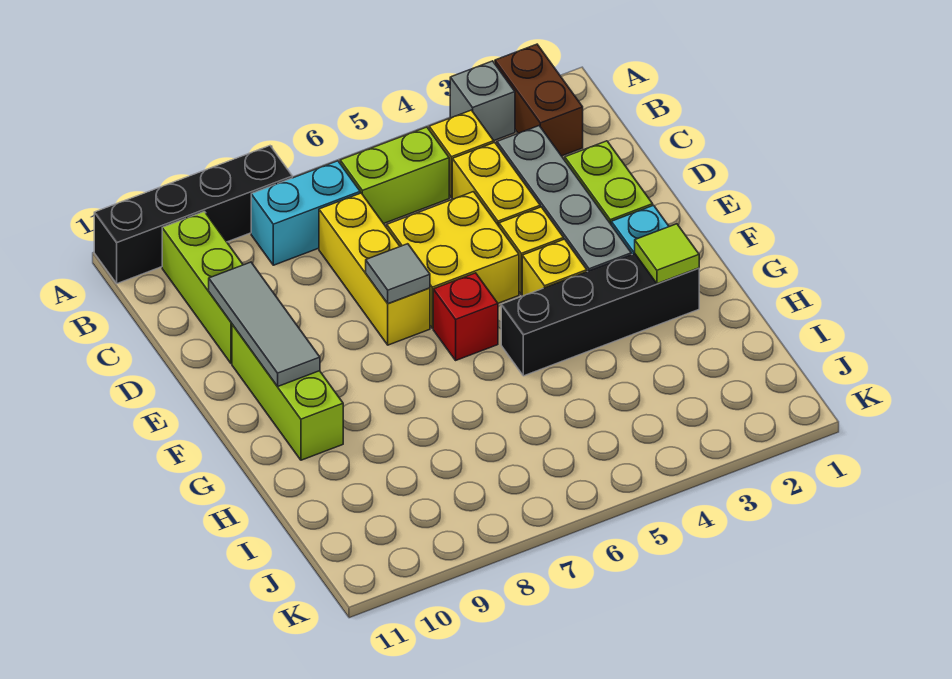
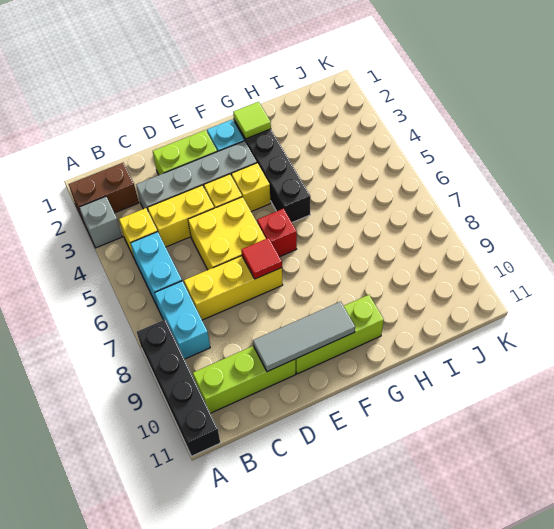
lime 1x2 brick [340,127,449,224] -> cyan 1x2 brick [130,232,182,307]
grey 1x1 tile [366,244,430,304] -> red 1x1 tile [241,238,282,279]

